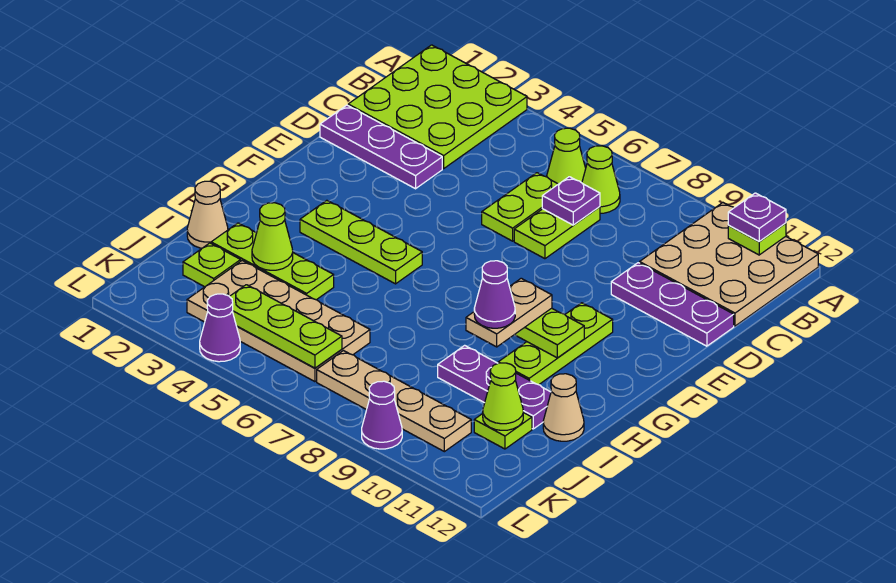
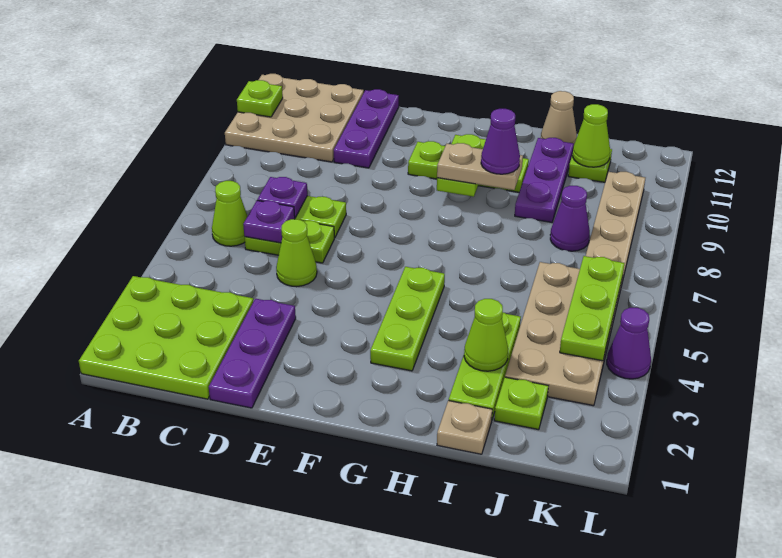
purple 1x1 plate [728,193,786,241] -> purple 1x1 plate moved to [243,201,295,243]
lime 1x1 cone [582,146,620,213] -> lime 1x1 cone moved to [276,219,317,287]
tan 1x1 cone [187,181,228,248] -> tan 1x1 plate [437,401,492,454]
purple 1x1 cone [362,381,402,449] -> purple 1x1 cone moved to [550,186,590,251]

